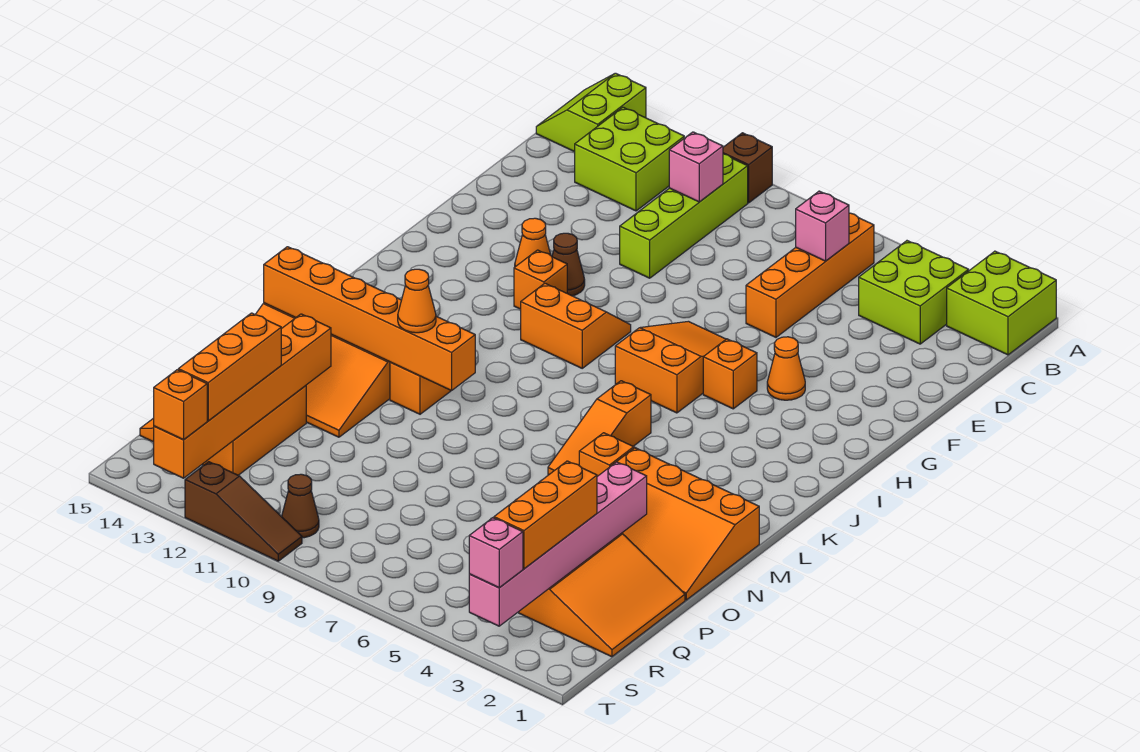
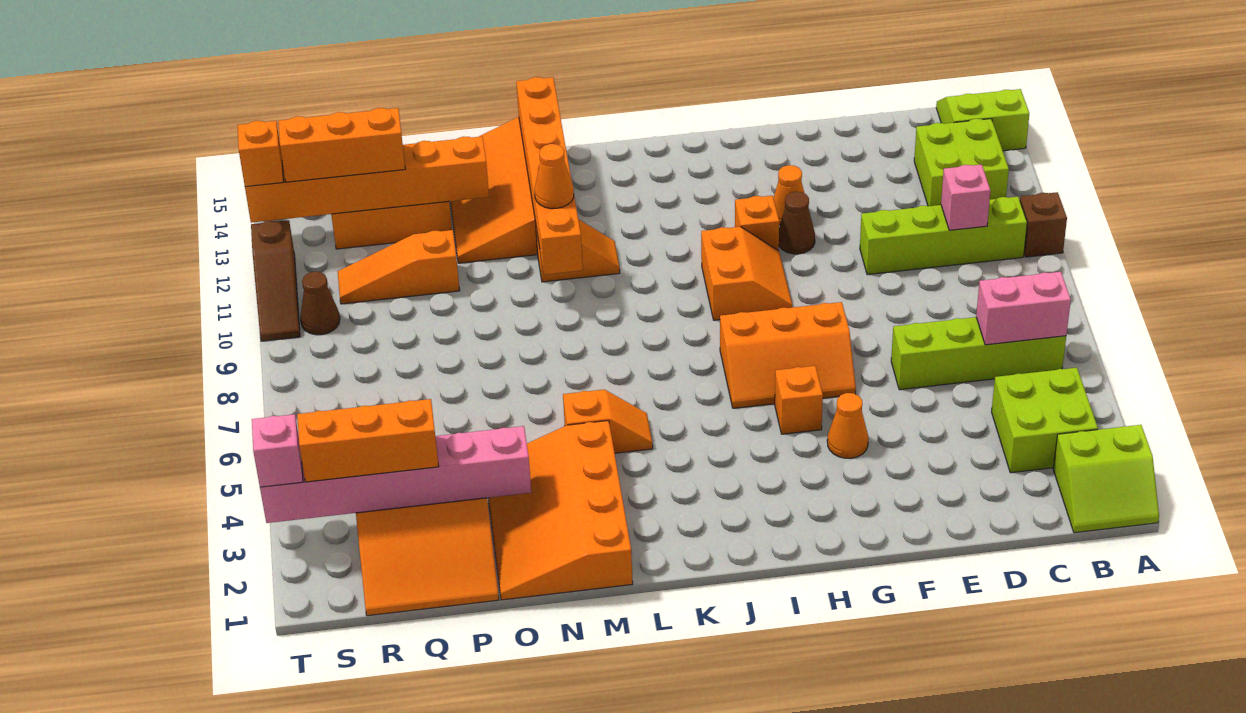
lime 2x2 brick [947,251,1056,355] -> lime 2x2 slope [1053,425,1159,533]
orange 1x4 brick [746,213,874,337] -> lime 1x4 brick [891,317,1066,390]
pink 1x1 brick [796,191,849,261] -> pink 1x2 brick [976,272,1071,345]
orange 2x3 slope [615,321,726,413] -> orange 2x3 slope turned to [720,302,856,408]
orange 1x3 slope [548,381,651,475] -> orange 1x3 slope moved to [338,230,460,304]

